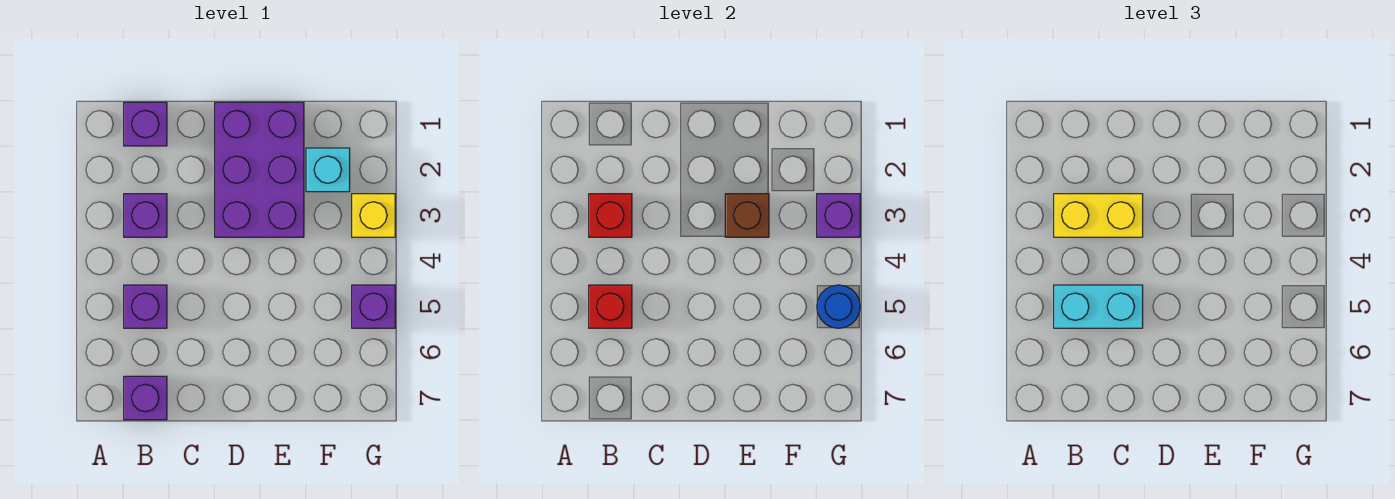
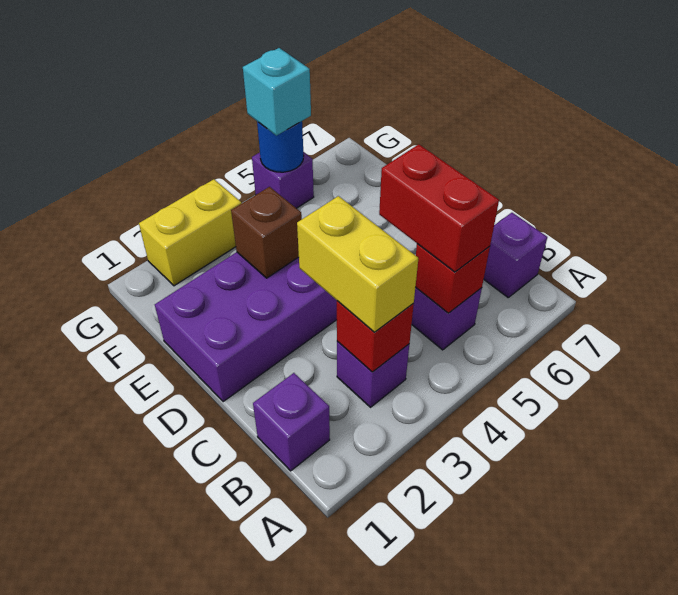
cyan 1x2 brick [1054,285,1143,328] -> red 1x2 brick [379,144,499,272]
cyan 1x1 brick [306,148,350,192] -> cyan 1x1 brick moved to [243,48,311,136]
yellow 1x1 brick [352,194,395,237] -> yellow 1x2 brick [139,179,242,286]
purple 1x1 brick [817,194,860,237] -> none

